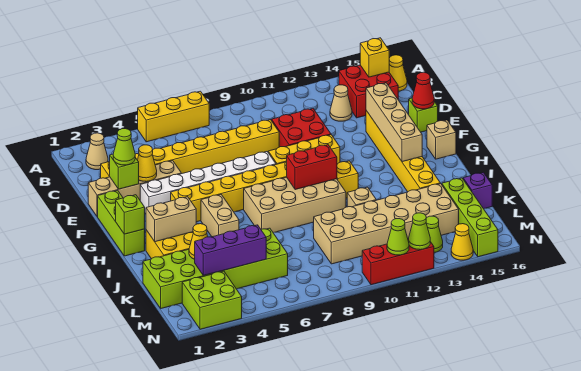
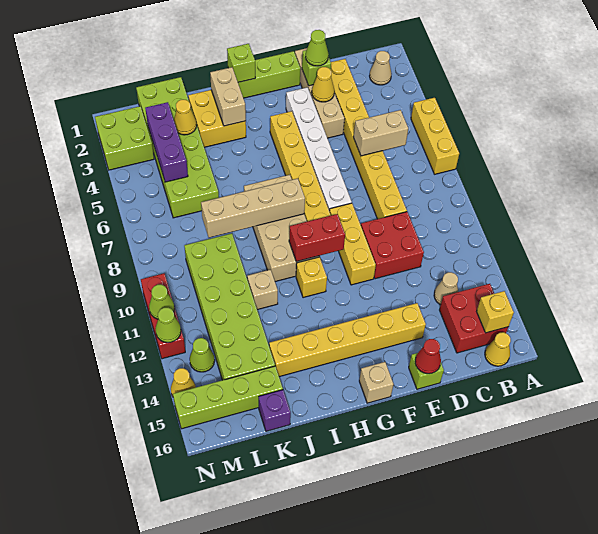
tan 1x4 brick [366,83,422,162] -> tan 1x4 brick moved to [201,178,305,238]
tan 1x2 brick [201,195,239,237] -> tan 1x2 brick moved to [354,110,408,156]
red 1x2 brick [287,145,337,190] -> red 1x2 brick turned to [289,214,345,262]
tan 2x6 brick [314,184,459,264] -> lime 2x6 brick [184,233,275,380]

